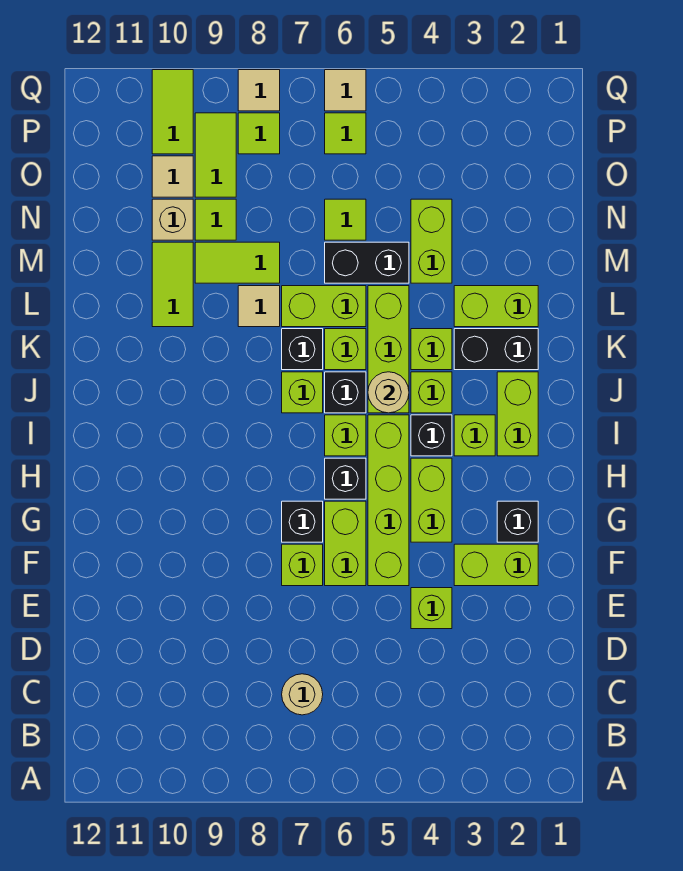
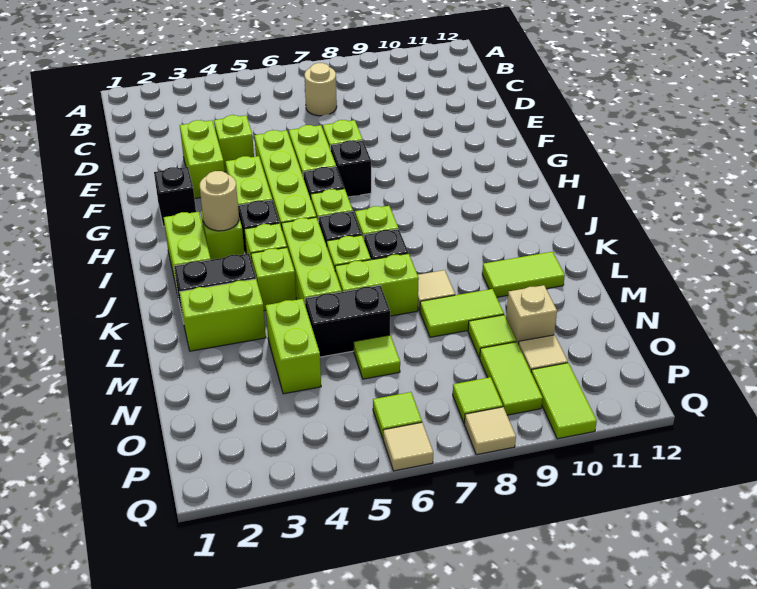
lime 1x2 brick [454,544,538,586] -> lime 1x2 brick turned to [180,120,225,199]
tan 1x1 round brick [368,372,409,413] -> tan 1x1 round brick moved to [200,171,239,231]
lime 1x2 tile [152,242,193,327] -> lime 1x2 tile turned to [482,252,565,297]

